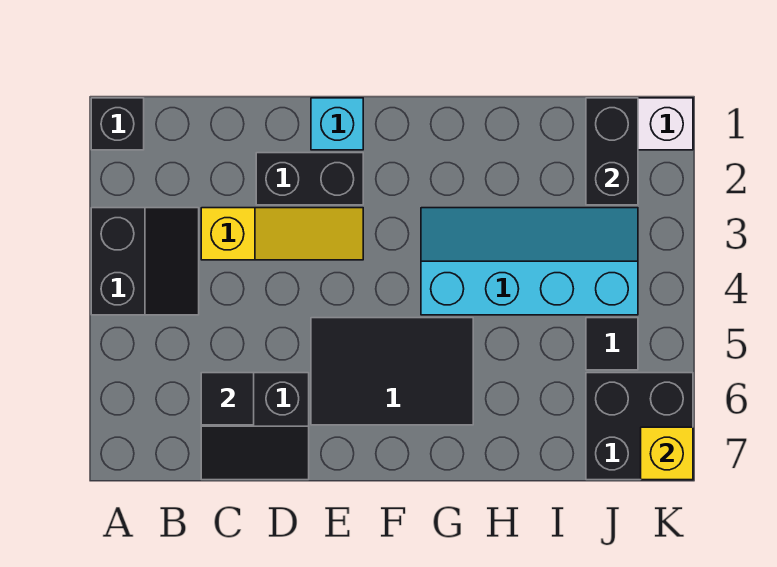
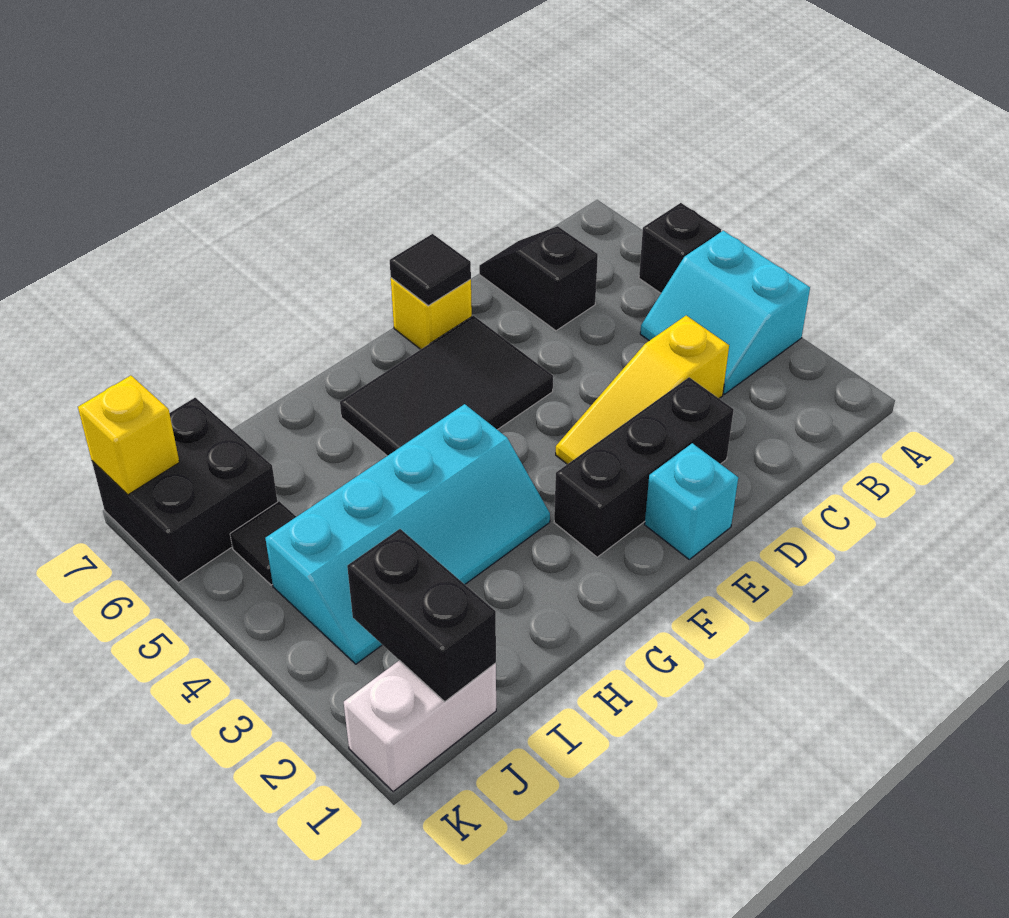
black 1x1 brick [91,98,144,150] -> black 1x1 brick moved to [639,203,721,293]
black 2x2 slope [91,208,199,315] -> cyan 2x2 slope [640,231,810,394]
black 2x2 slope [201,373,309,480] -> black 1x2 slope [479,226,598,331]
black 1x1 tile [201,373,254,425] -> black 1x1 tile moved to [390,234,471,305]
black 1x2 brick [256,153,363,205] -> black 1x3 brick [554,377,734,557]
none -> yellow 1x1 brick [391,278,472,349]

